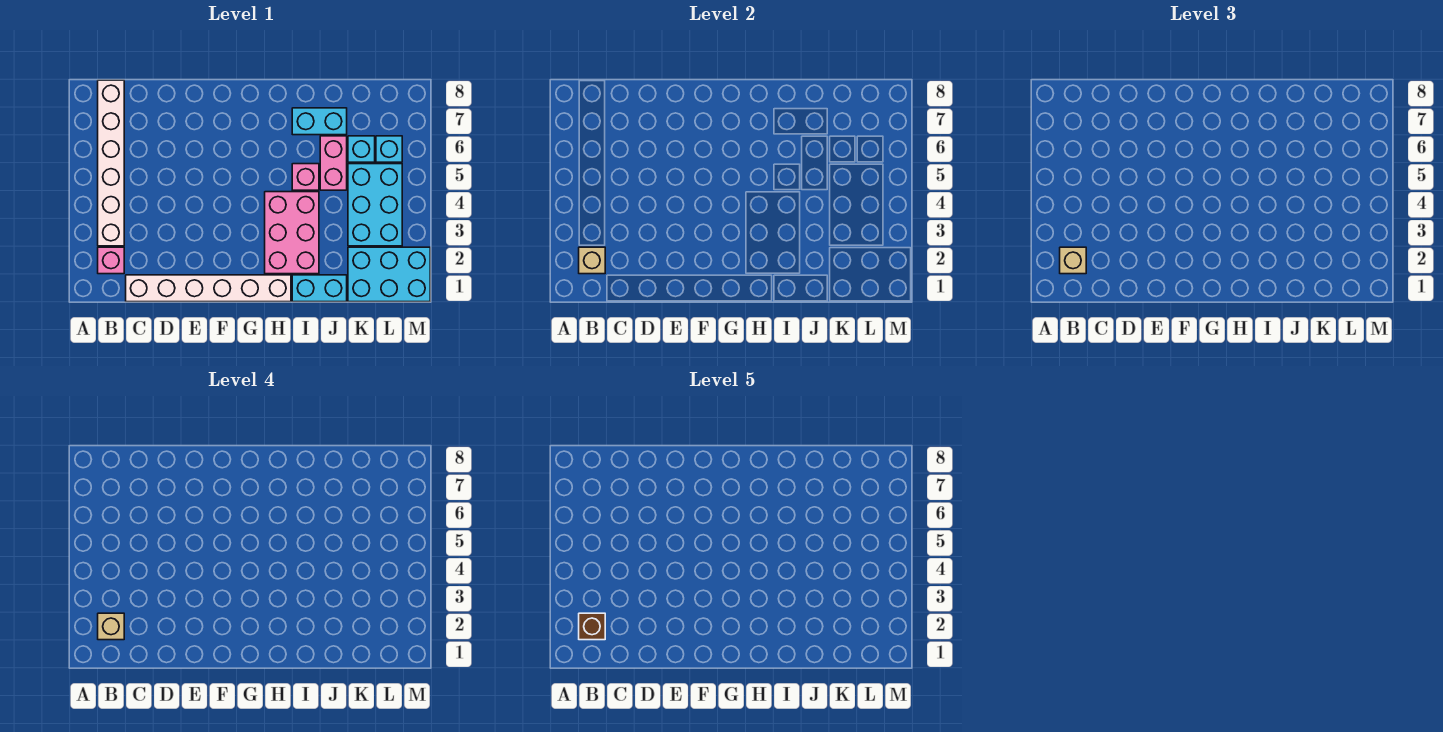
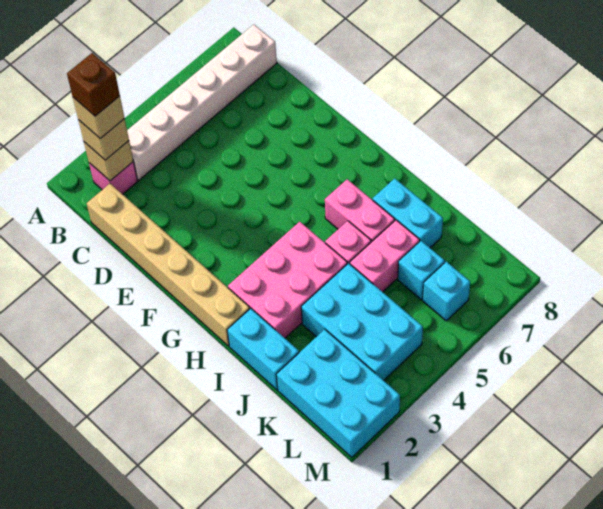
white 1x6 brick [126,275,291,302] -> tan 1x6 brick [87,184,250,346]
none -> pink 1x2 brick [325,179,395,242]
cyan 2x3 brick [348,164,402,246] -> cyan 2x3 brick turned to [301,263,423,380]

